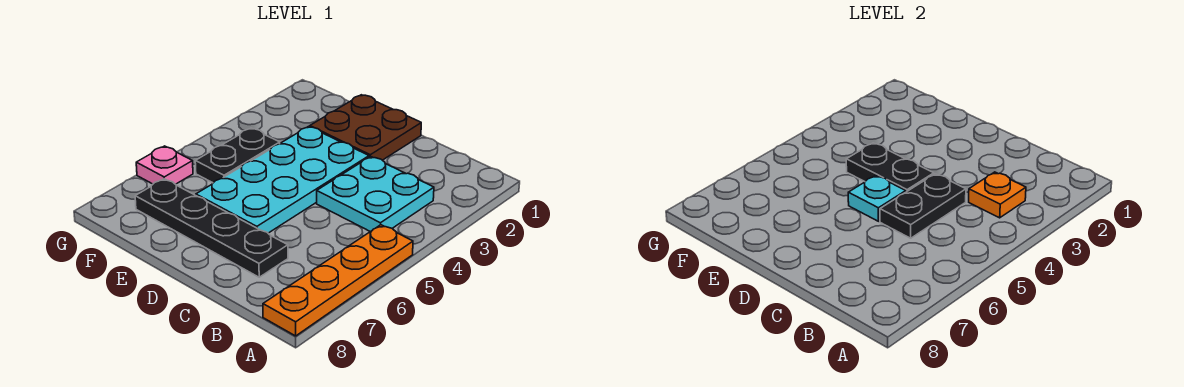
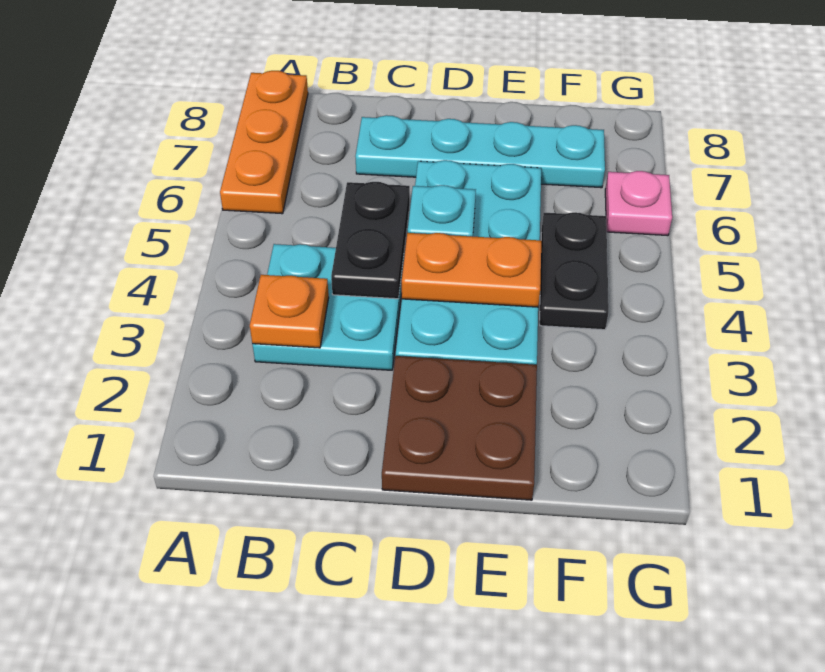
orange 1x4 plate [263,225,413,336] -> orange 1x3 plate [220,71,308,214]
black 1x4 plate [135,179,288,277] -> cyan 1x4 plate [355,115,605,188]
black 1x2 plate [846,143,934,192] -> orange 1x2 plate [402,233,541,307]

